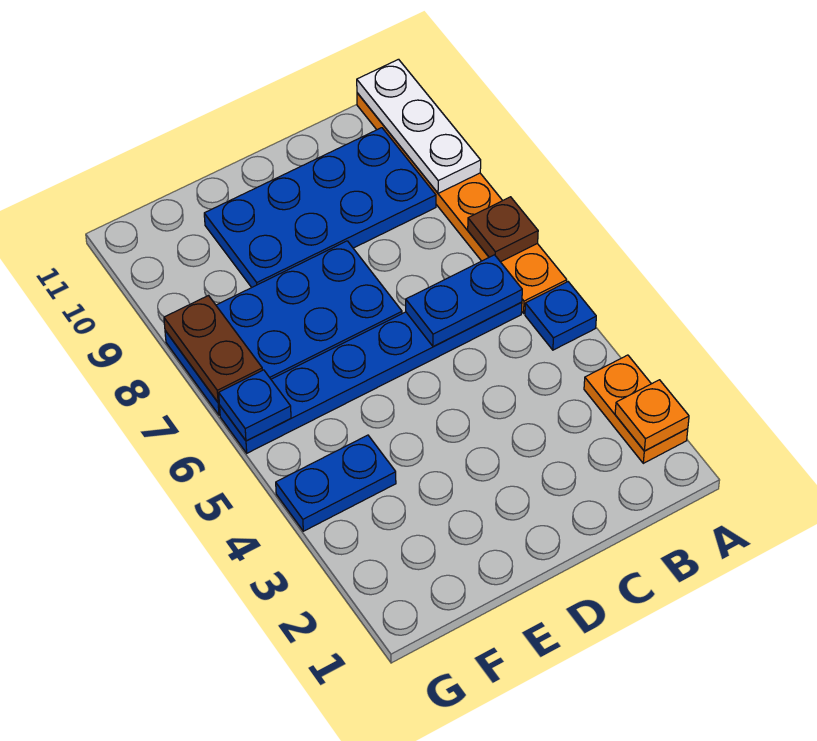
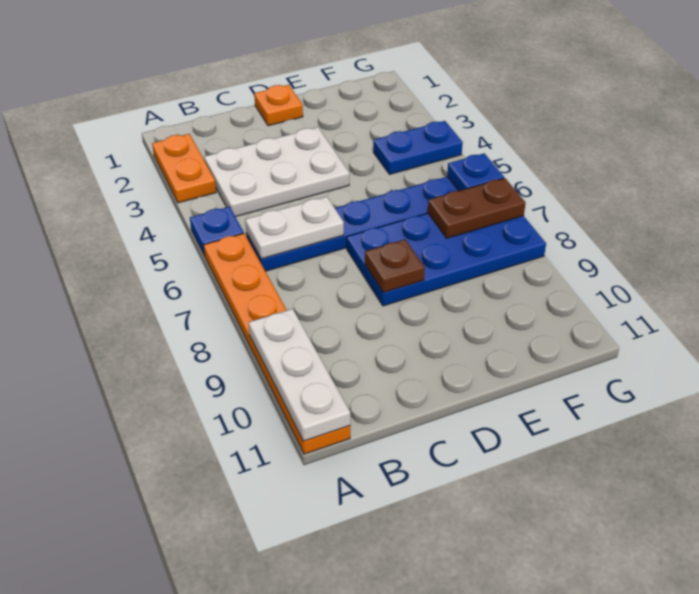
orange 1x1 plate [615,380,689,451] -> orange 1x1 plate moved to [254,85,303,126]
brown 1x1 plate [468,197,538,262] -> brown 1x1 plate moved to [365,240,425,293]
none -> white 2x3 plate [204,127,349,217]
blue 1x2 plate [406,255,522,347] -> white 1x2 plate [245,197,344,259]
blue 2x4 plate [204,128,436,287] -> none
brown 1x2 plate [164,296,262,403] -> brown 1x2 plate turned to [428,178,526,238]

